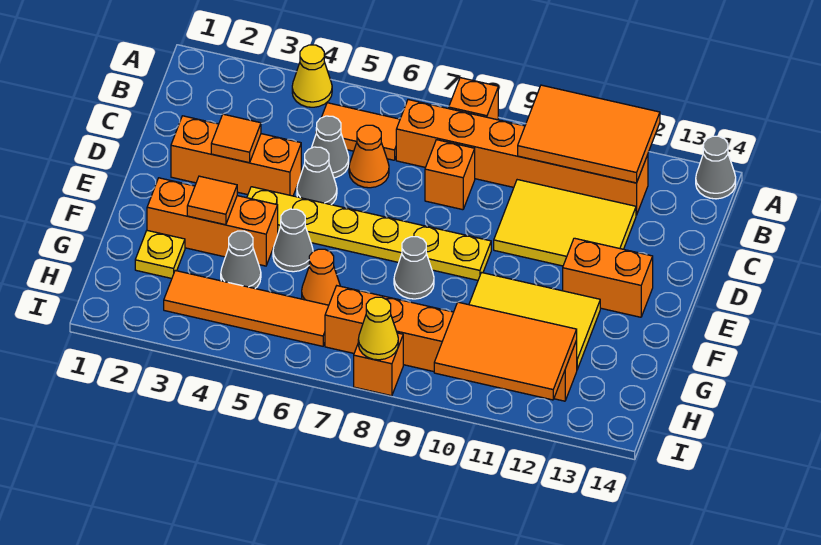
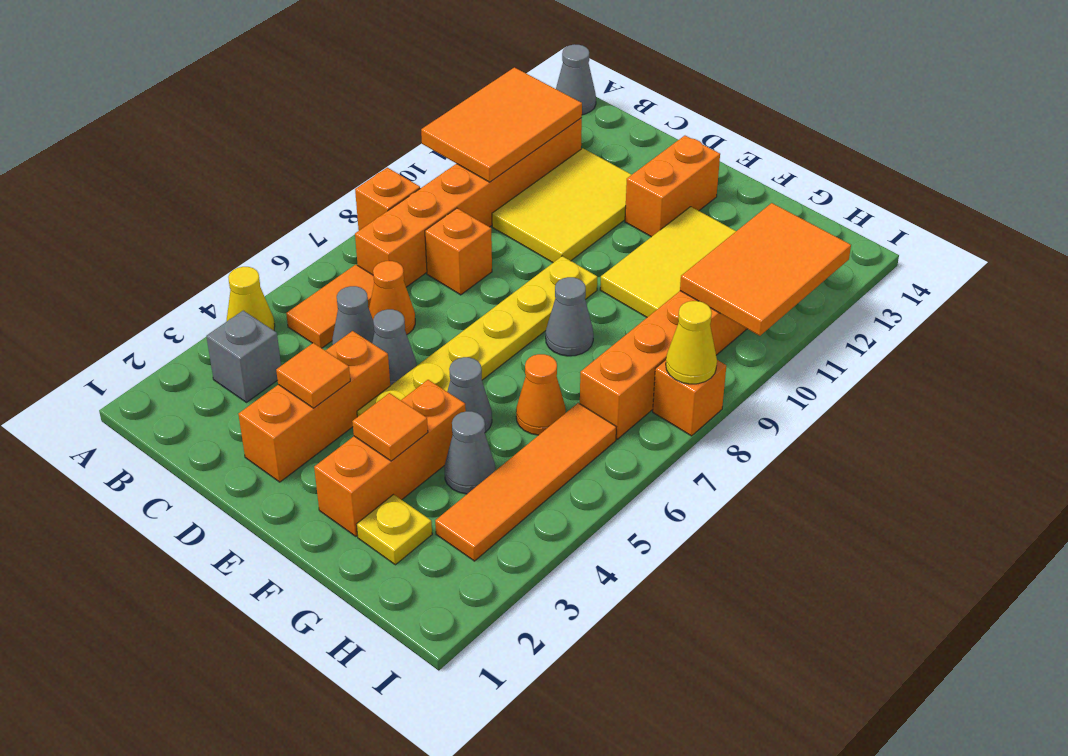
none -> grey 1x1 brick [206,311,281,402]

